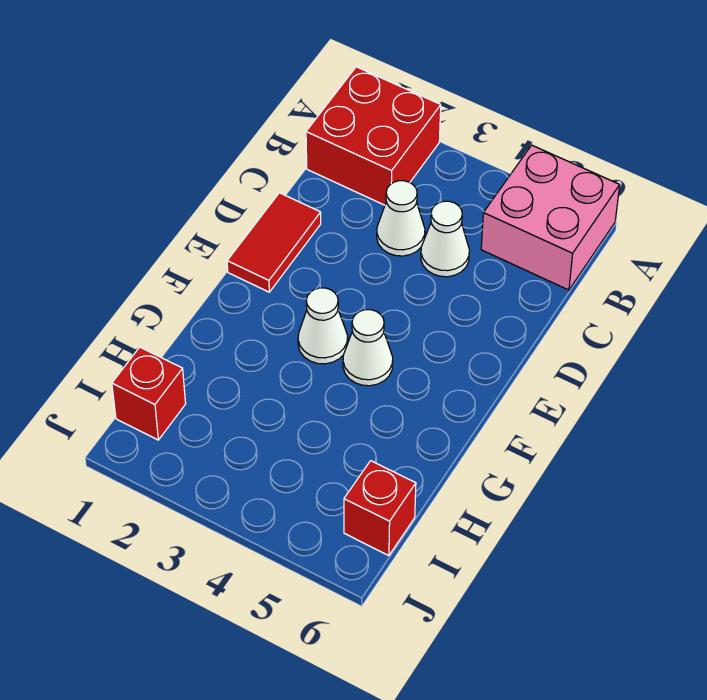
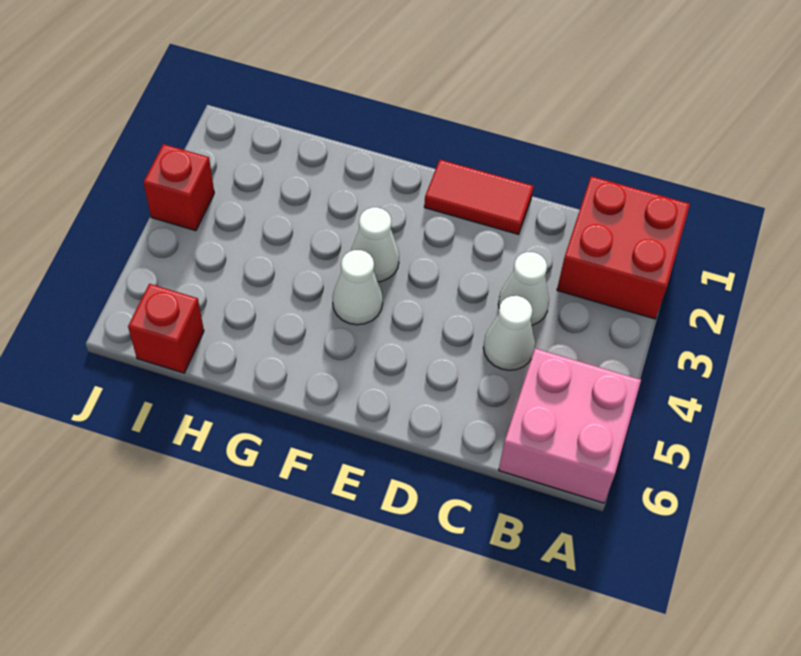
red 1x1 brick [112,347,186,440] -> red 1x1 brick moved to [143,144,214,231]

